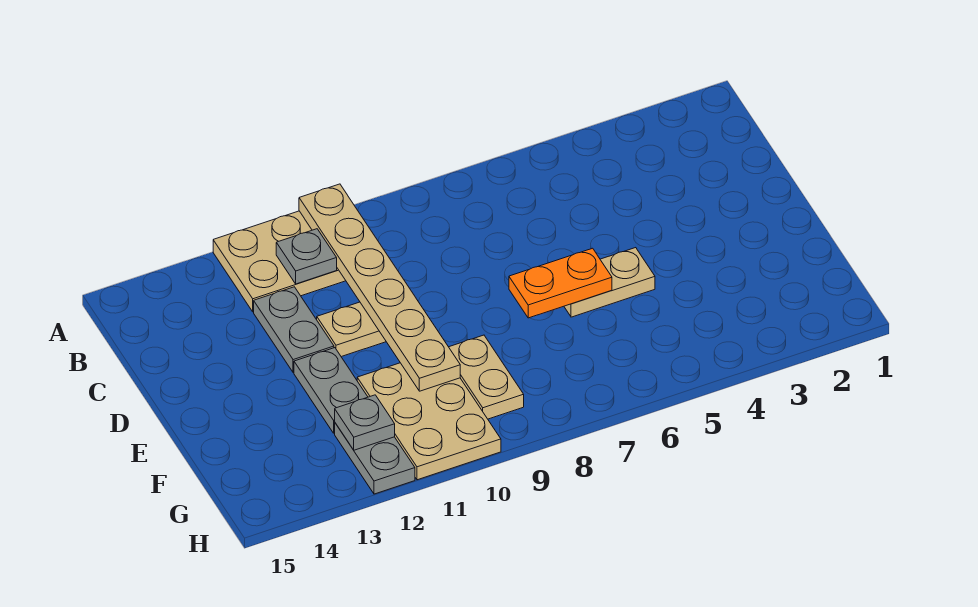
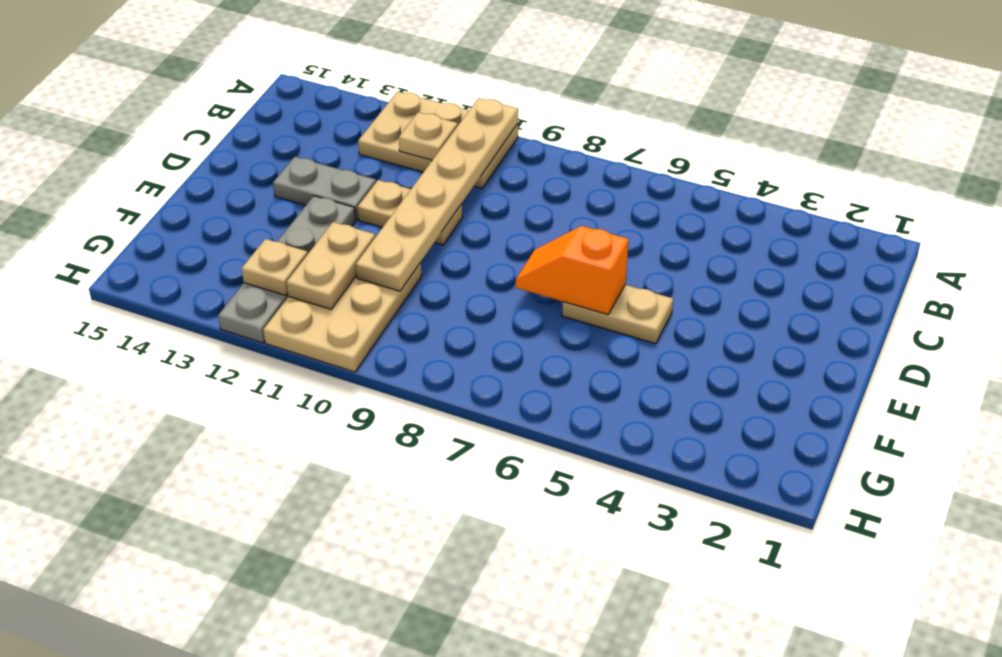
grey 1x1 plate [276,229,337,284] -> tan 1x1 plate [399,112,458,160]
grey 1x2 plate [254,287,334,373] -> grey 1x2 plate turned to [273,157,376,220]
orange 1x2 plate [509,248,612,318] -> orange 1x2 slope [516,226,629,315]
tan 1x2 plate [449,335,524,419] -> tan 1x2 plate moved to [287,222,375,309]
grey 1x1 plate [335,395,395,450] -> tan 1x1 plate [242,239,308,295]

